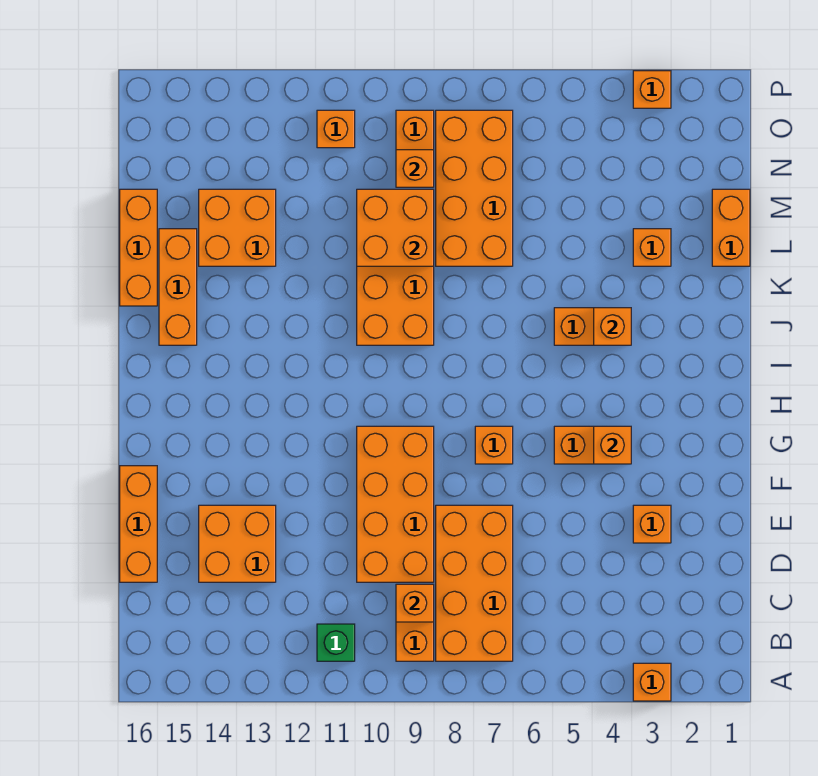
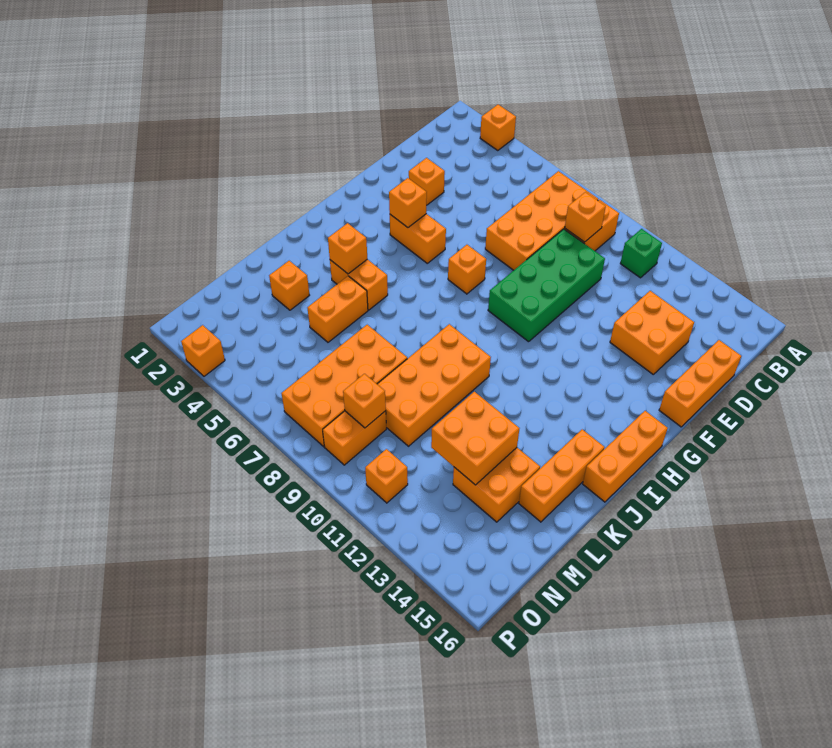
orange 2x4 brick [357,426,434,582] -> green 2x4 brick [488,229,605,342]
orange 1x3 brick [120,189,157,306] -> orange 1x3 brick moved to [583,411,668,502]
orange 1x2 brick [712,189,750,266] -> orange 1x2 brick moved to [308,276,368,342]
orange 2x2 brick [357,189,434,266] -> orange 2x2 brick moved to [431,392,519,485]

